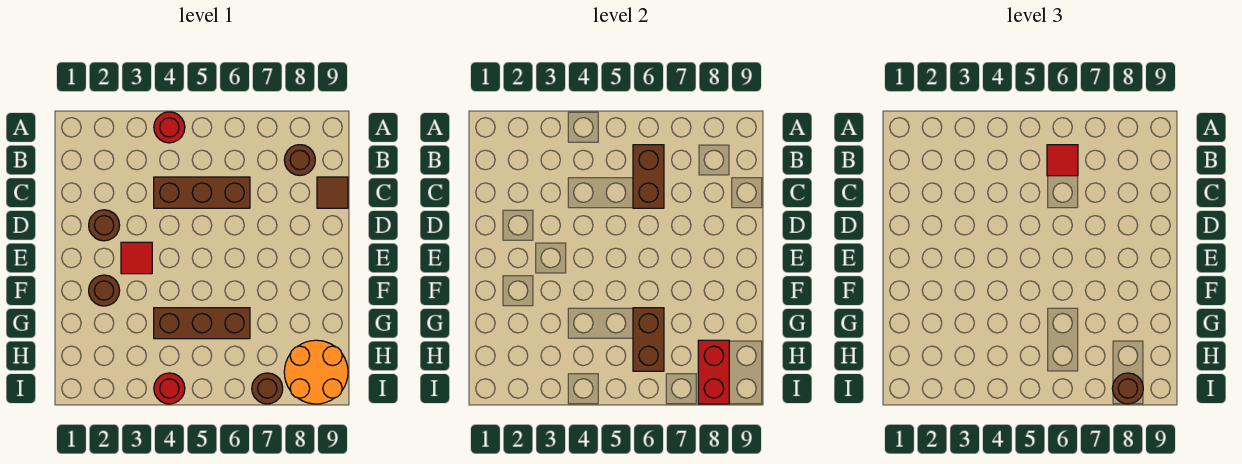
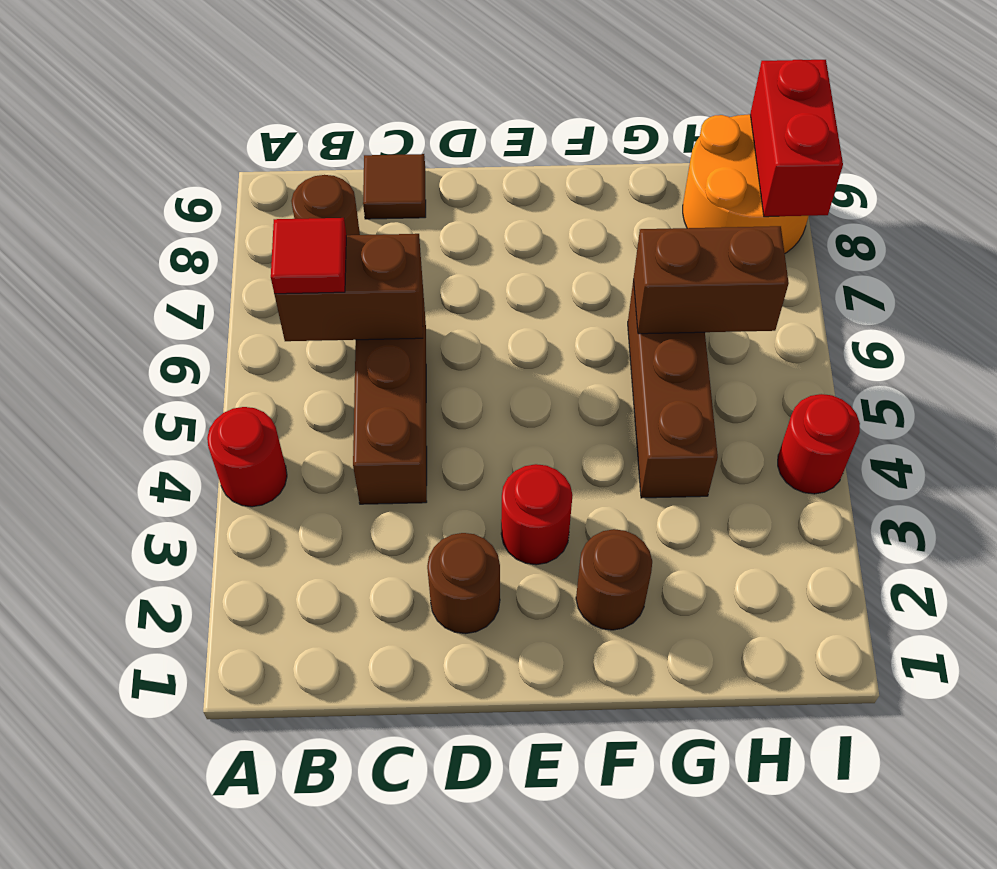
red 1x1 tile [121,242,152,274] -> red 1x1 round brick [501,464,572,565]
red 1x2 brick [698,340,729,404] -> red 1x2 brick turned to [750,60,843,217]
brown 1x1 round brick [252,373,283,404] -> none
brown 1x1 round brick [1112,373,1143,404] -> none

